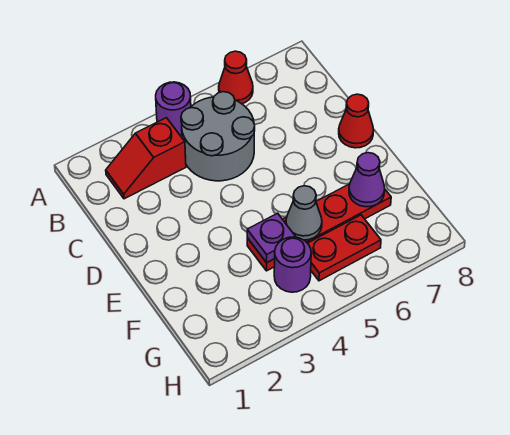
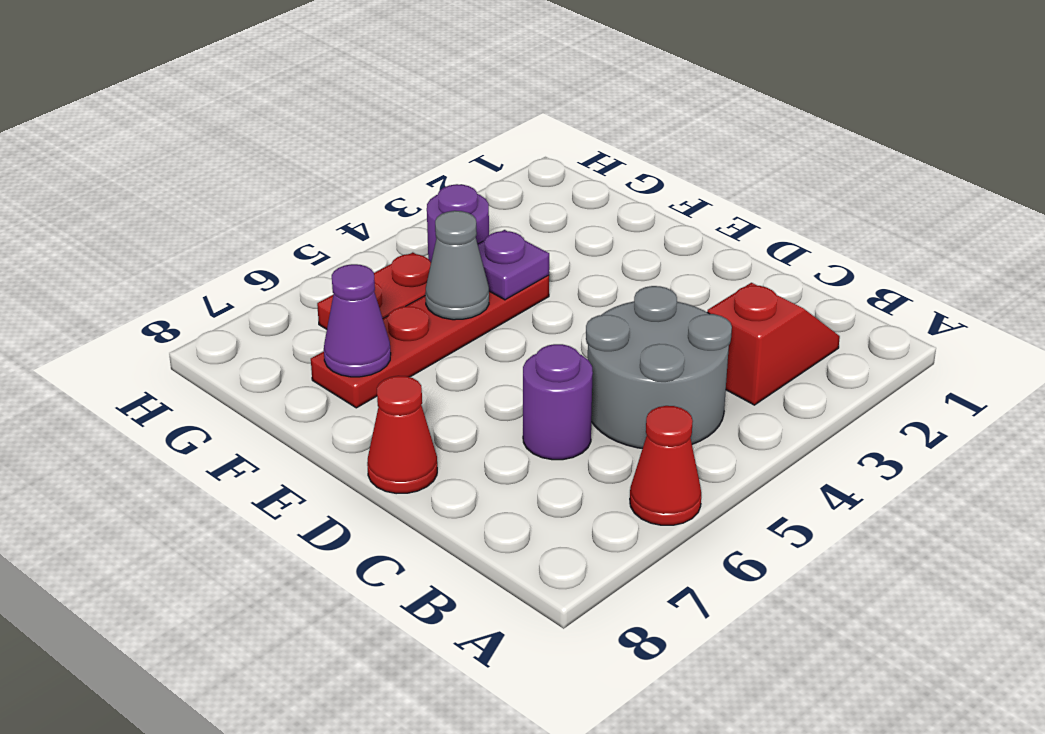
purple 1x1 round brick [156,82,191,135] -> purple 1x1 round brick moved to [523,344,593,460]

